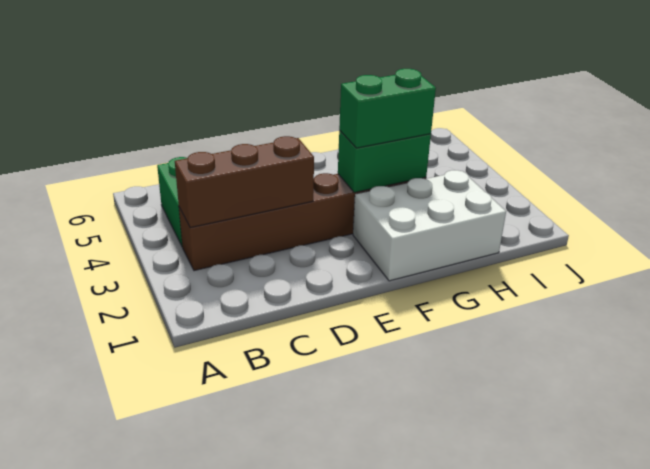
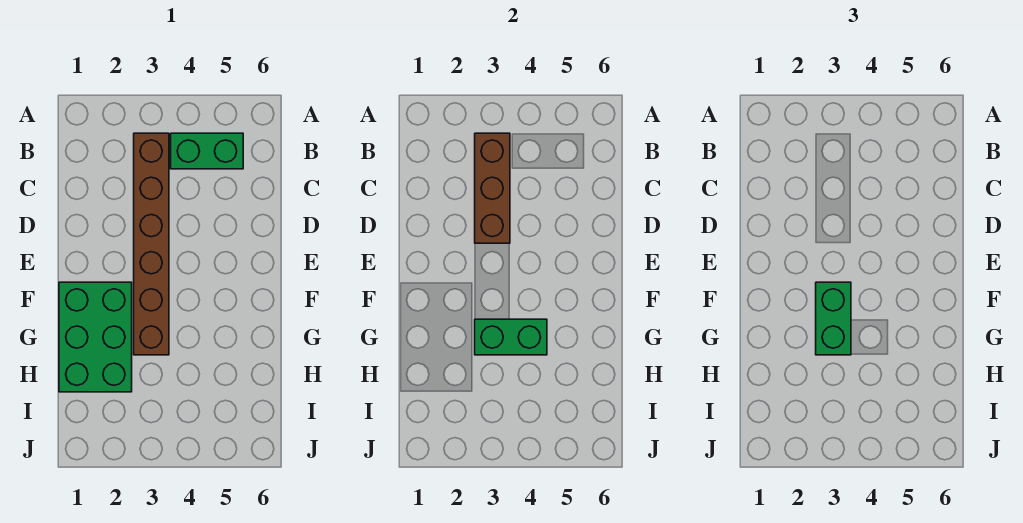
white 2x3 brick [353,170,506,281] -> green 2x3 brick [59,282,132,392]
green 1x2 brick [338,131,431,193] -> green 1x2 brick turned to [475,319,547,355]

